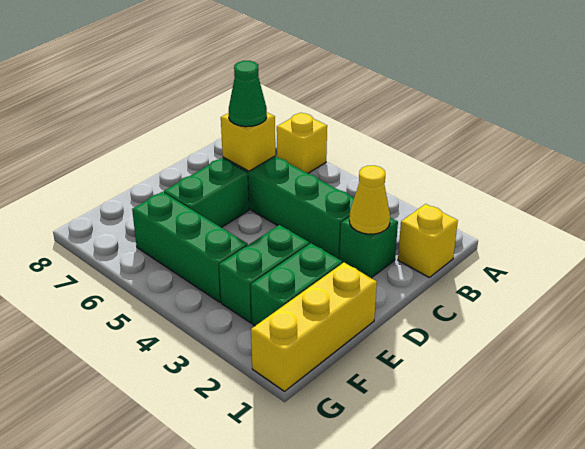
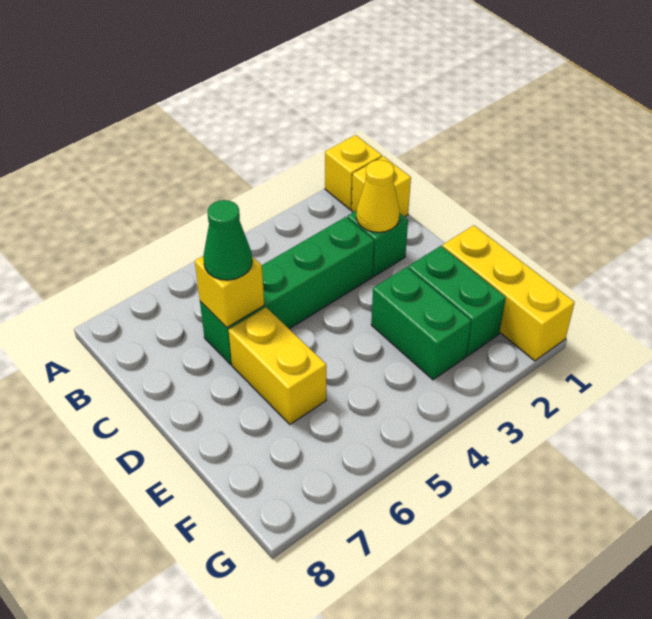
yellow 1x1 brick [277,113,327,173] -> yellow 1x1 brick moved to [325,135,382,210]
green 1x2 brick [164,158,249,228] -> yellow 1x2 brick [229,307,326,424]
green 1x3 brick [132,192,248,302] -> none

